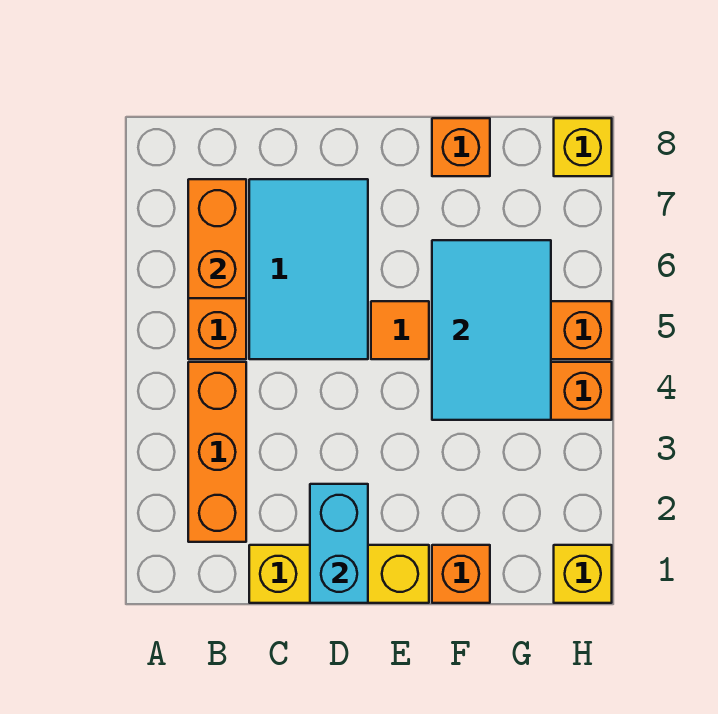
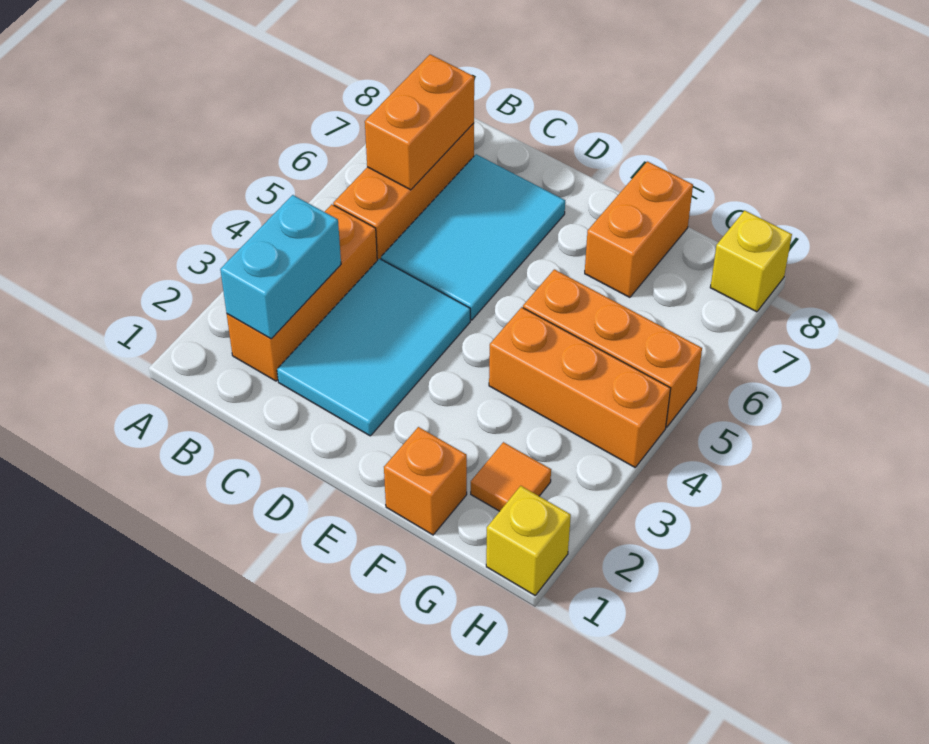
yellow 1x3 brick [249,545,429,603] -> none
cyan 1x2 brick [310,484,368,603] -> cyan 1x2 brick moved to [220,195,341,339]
orange 1x1 tile [371,301,429,359] -> orange 1x1 tile moved to [471,442,551,511]
cyan 2x3 tile [432,240,551,420] -> cyan 2x3 tile moved to [277,259,470,436]
orange 1x1 brick [432,118,490,176] -> orange 1x2 brick [585,161,693,297]

